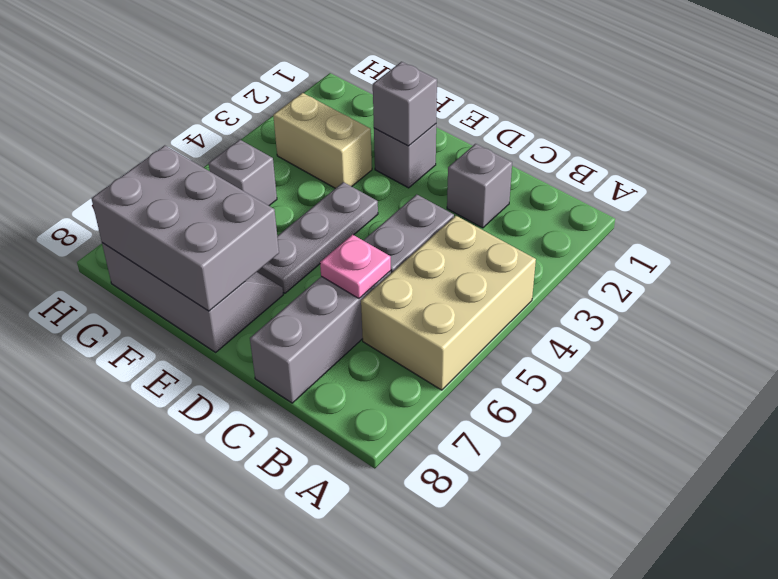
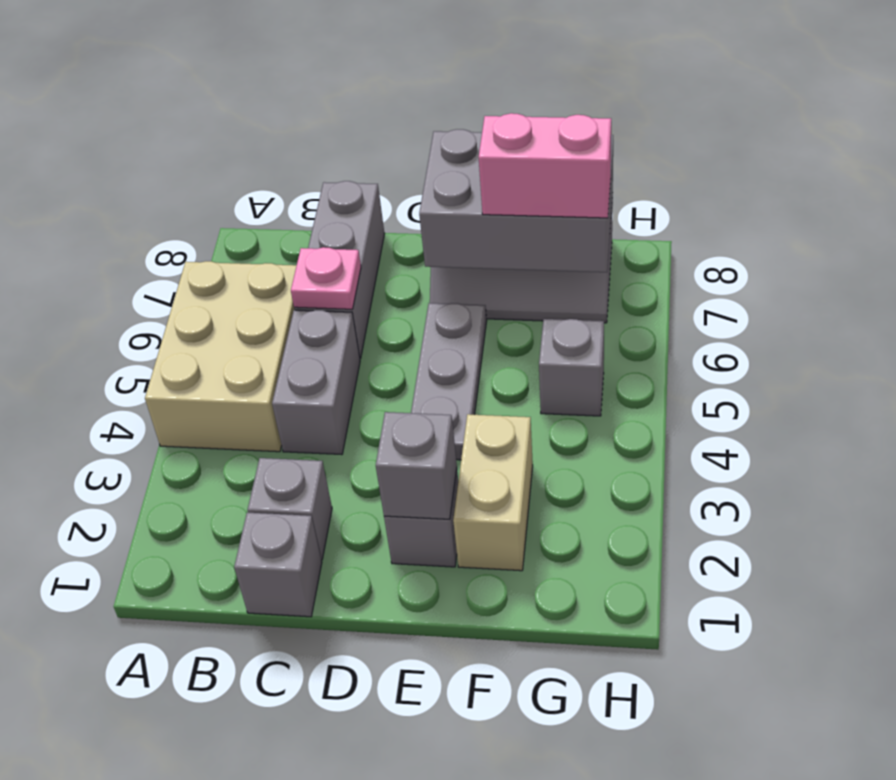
none -> grey 1x1 brick [234,513,322,617]
tan 1x2 brick [273,93,372,188] -> tan 1x2 brick turned to [453,414,533,571]
none -> pink 1x2 brick [479,113,611,218]

